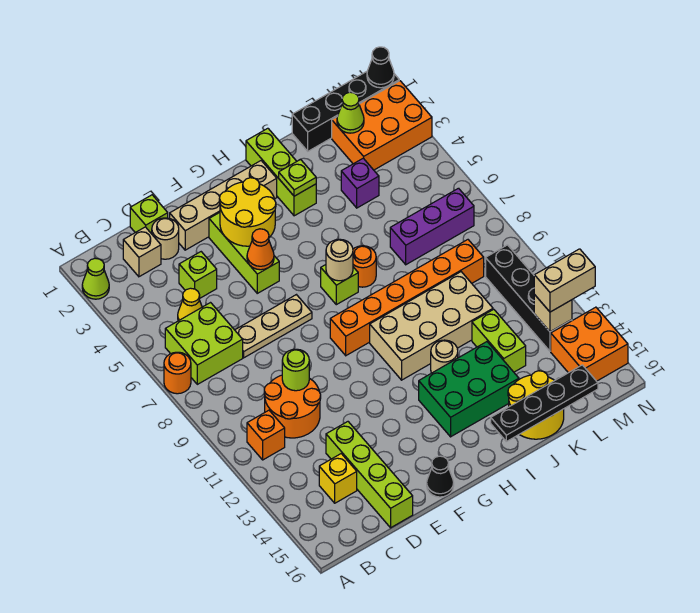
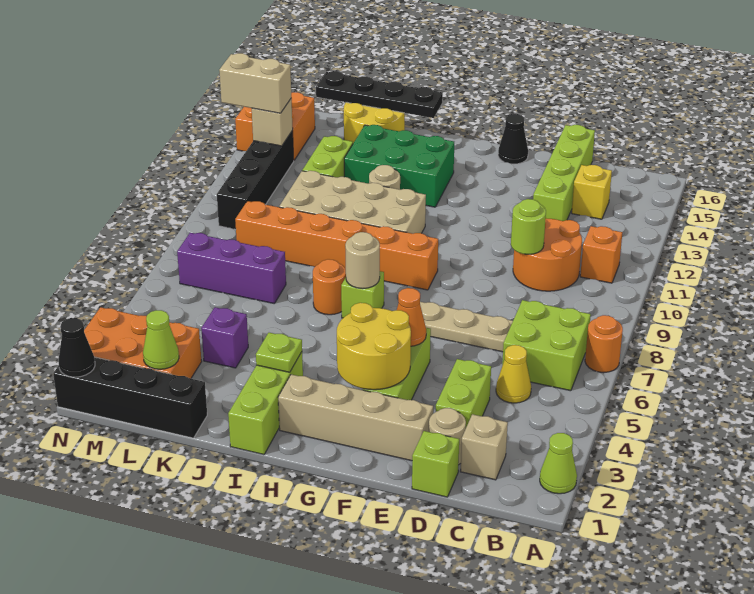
lime 1x1 brick [179,252,217,298] -> lime 1x2 brick [436,359,491,427]

